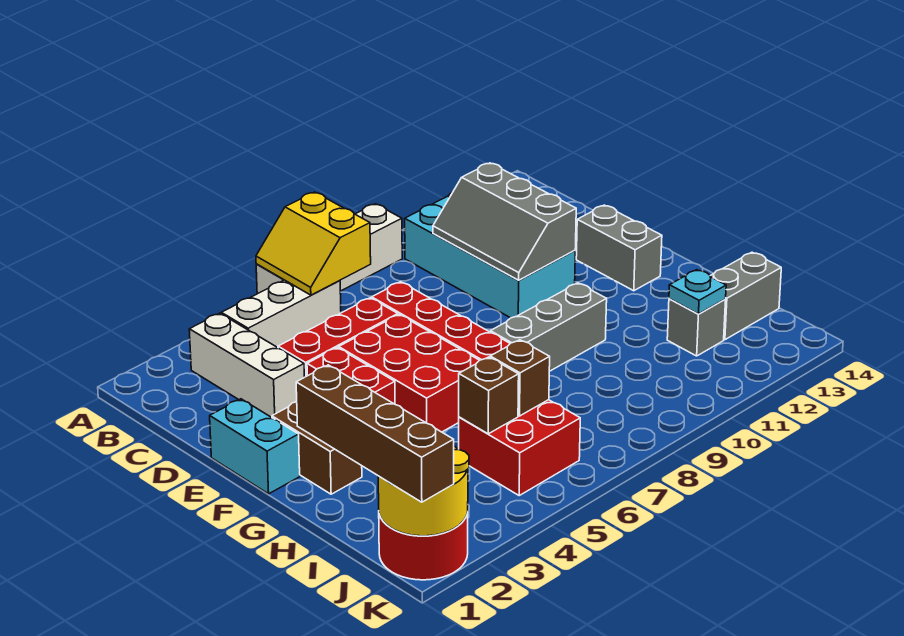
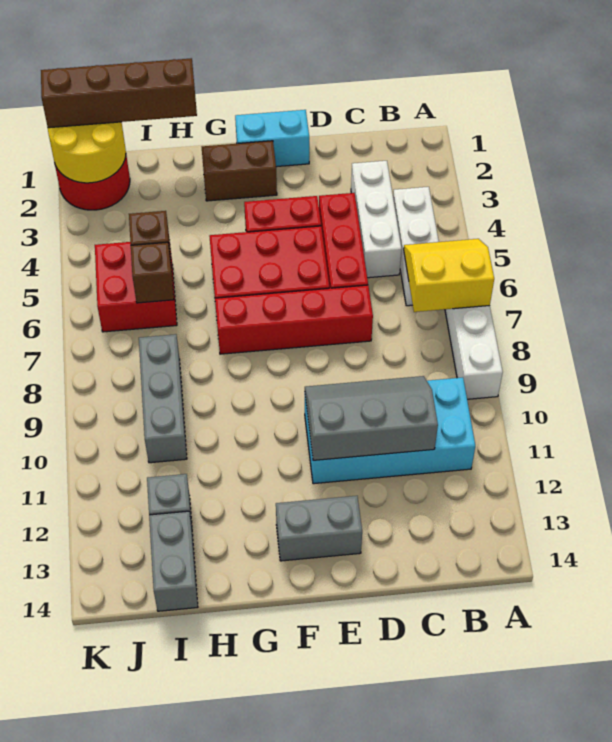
white 1x3 brick [189,313,305,417] -> white 1x3 brick turned to [351,161,402,278]
grey 1x3 brick [490,283,607,371] -> grey 1x3 brick moved to [139,334,187,463]
cyan 1x1 plate [669,270,726,314] -> none

